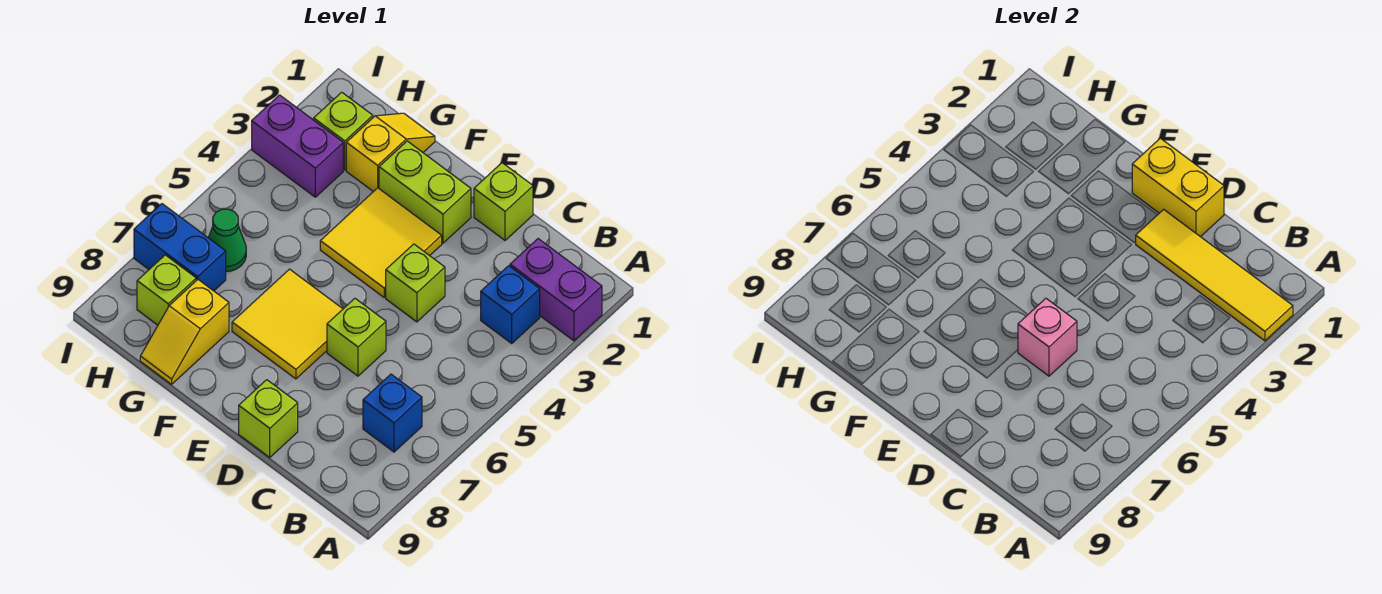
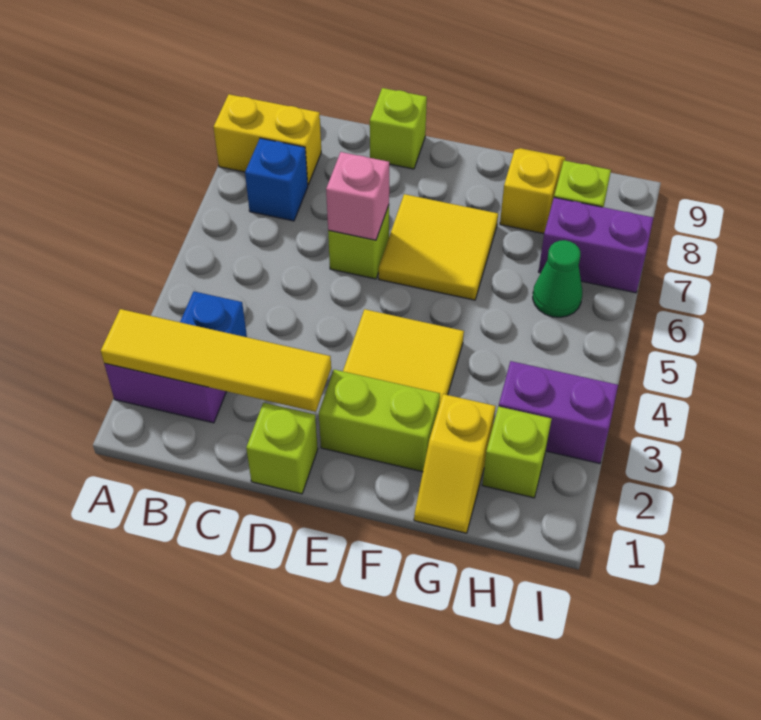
yellow 1x2 brick [1132,138,1224,237] -> yellow 1x2 brick moved to [213,94,321,185]
lime 1x1 brick [386,244,445,322] -> none
blue 1x2 brick [134,204,226,291] -> purple 1x2 brick [539,197,654,293]

